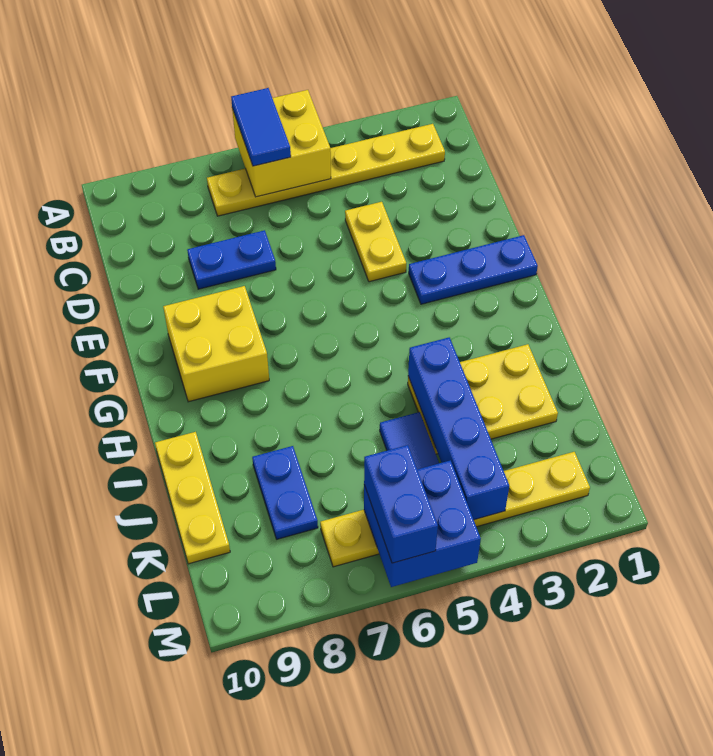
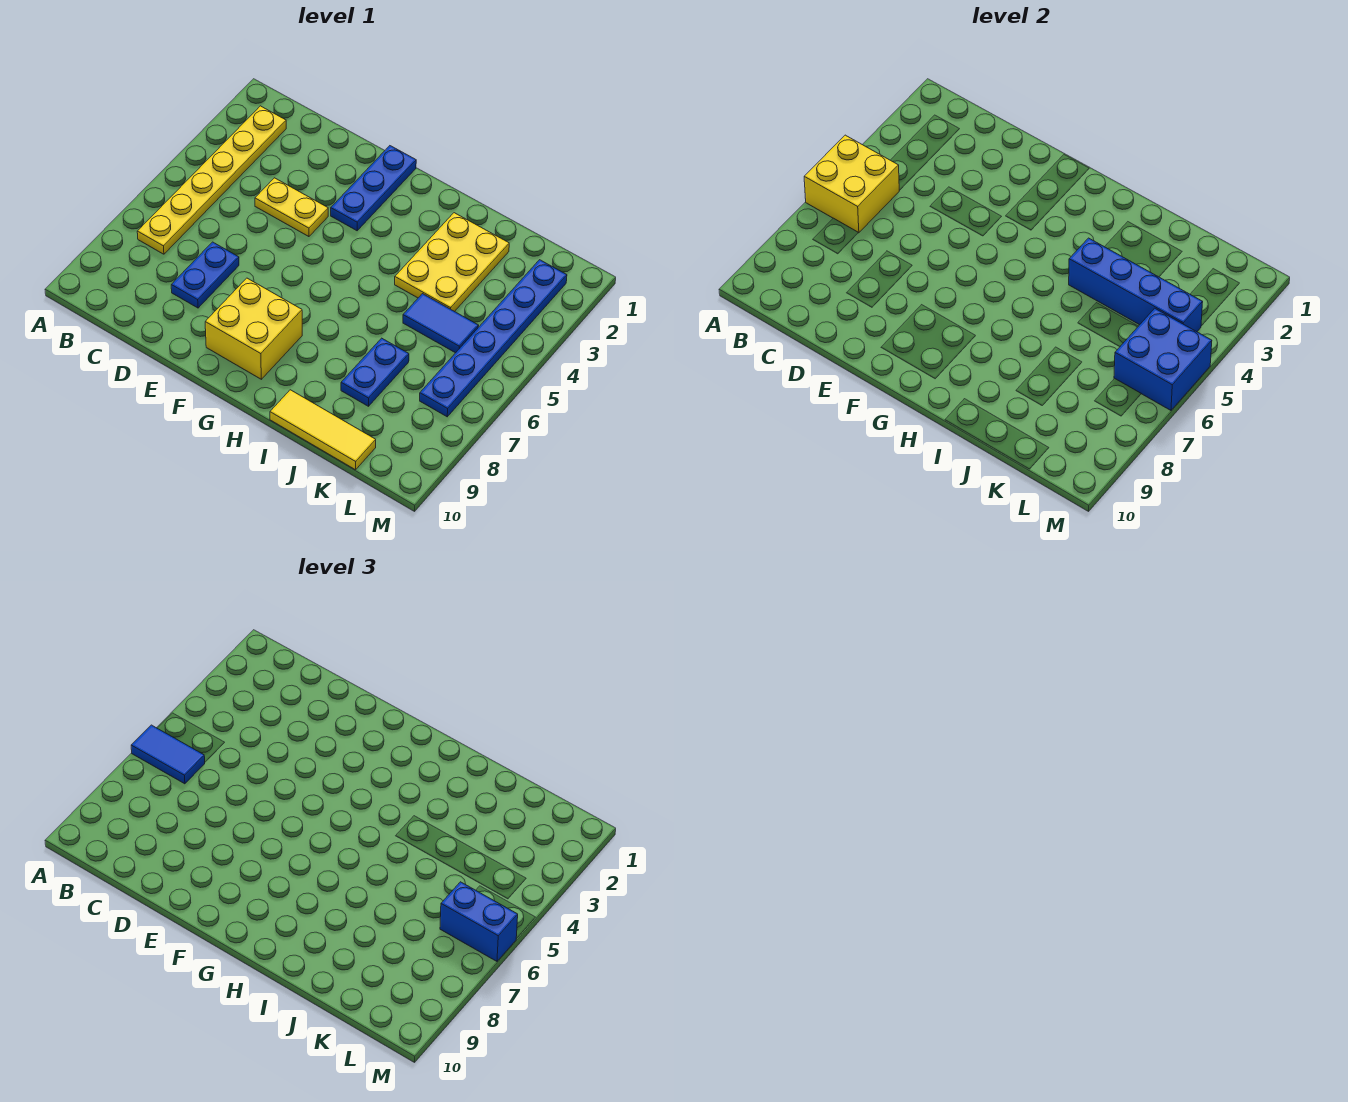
yellow 1x3 plate [155,432,230,564] -> yellow 1x3 tile [270,390,376,470]
blue 1x2 plate [252,446,318,539] -> blue 1x2 plate turned to [341,338,409,406]
yellow 1x6 plate [320,452,590,567] -> blue 1x6 plate [420,260,567,417]

